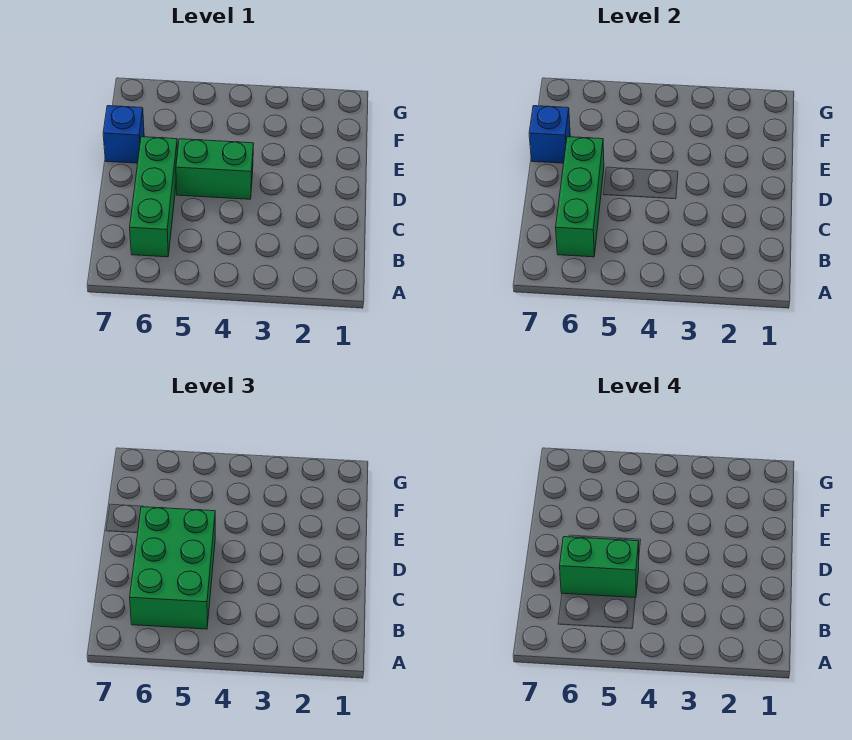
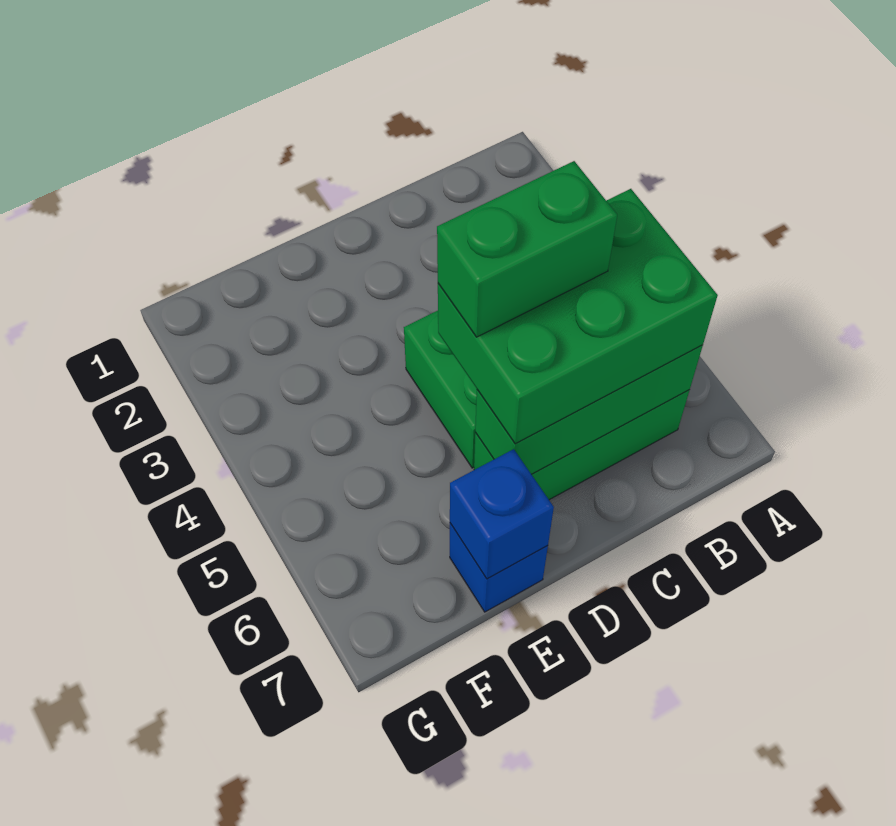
green 1x2 brick [560,537,639,598] -> green 1x2 brick turned to [437,161,617,337]

